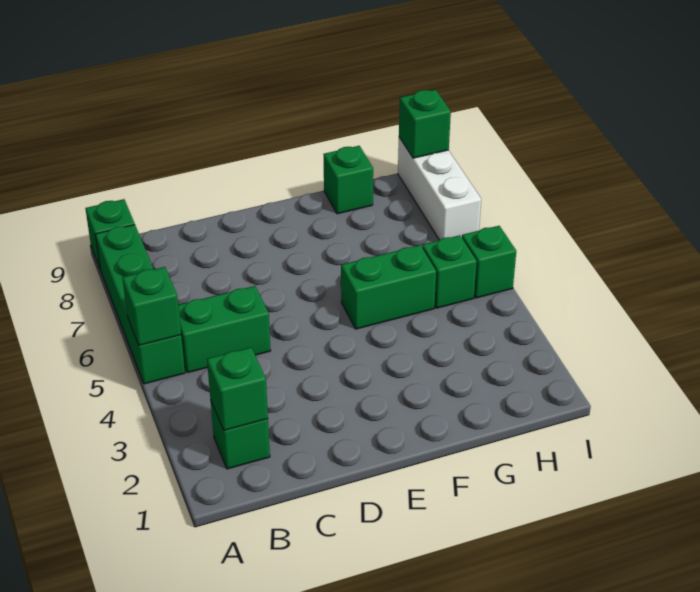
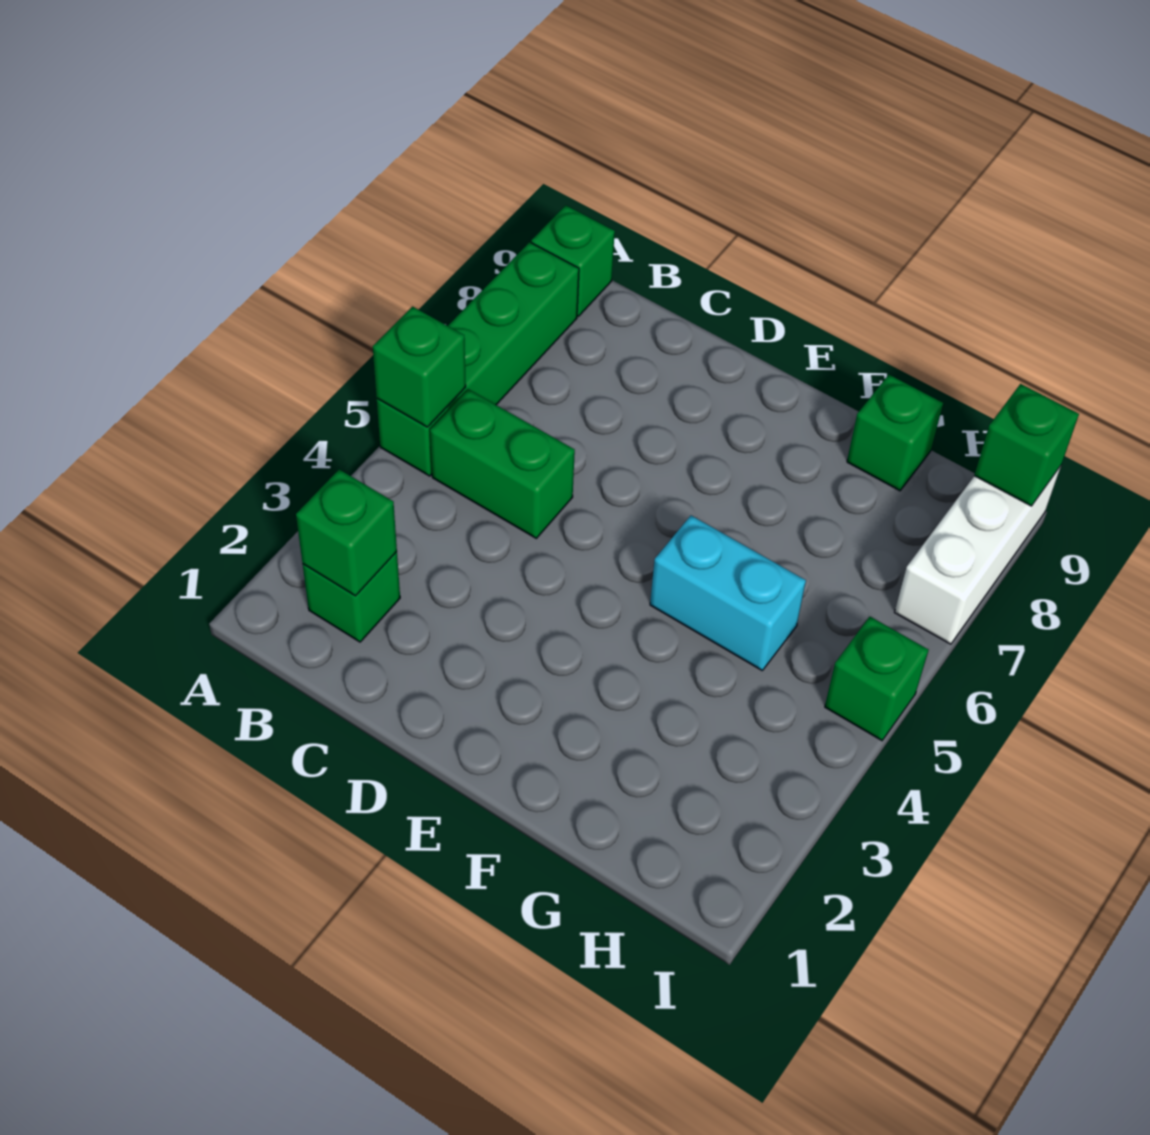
green 1x2 brick [341,245,436,329] -> cyan 1x2 brick [650,515,806,670]
green 1x1 brick [422,235,477,308] -> none

